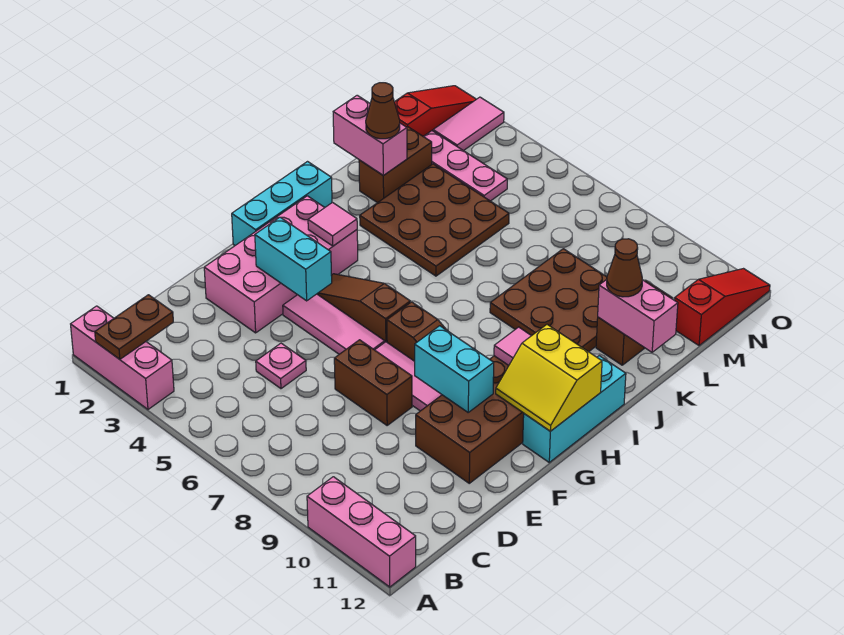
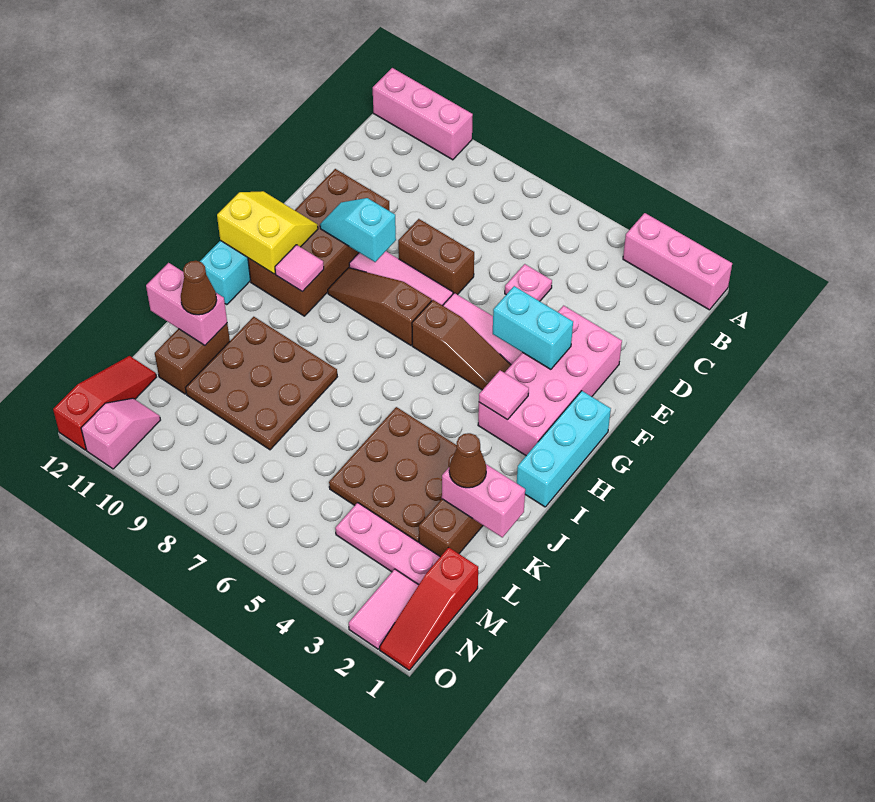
brown 1x2 plate [95,295,173,359] -> none
cyan 1x2 brick [415,326,494,412] -> cyan 1x2 slope [320,198,396,262]
red 1x3 slope [675,269,770,346] -> red 1x3 slope turned to [53,356,156,450]
none -> pink 1x2 slope [81,398,160,469]

